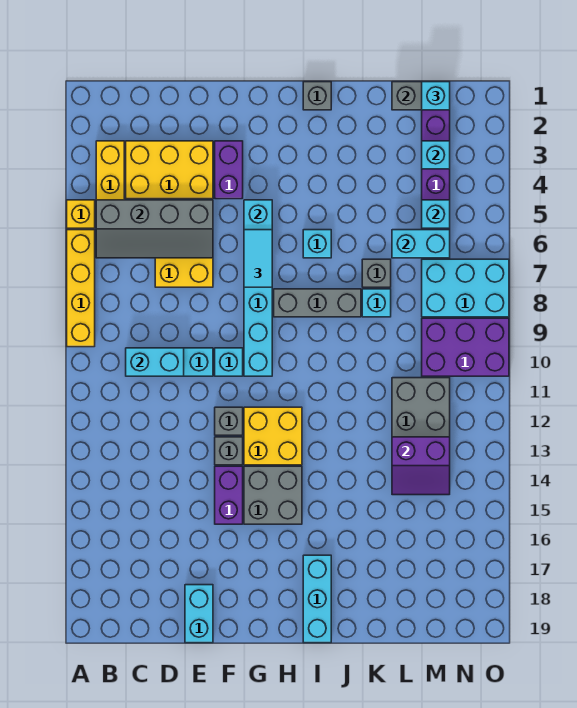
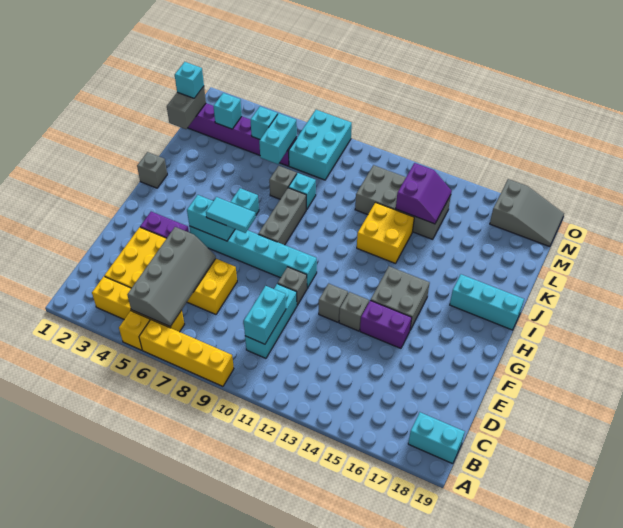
cyan 1x2 brick [185,585,213,643] -> cyan 1x2 brick moved to [408,412,465,464]
cyan 1x1 brick [215,348,243,376] -> grey 1x1 brick [278,267,307,305]
yellow 2x2 brick [244,407,302,465] -> yellow 2x2 brick moved to [357,203,414,263]
purple 2x3 brick [422,318,509,376] -> none
none -> grey 2x3 slope [490,179,564,247]

